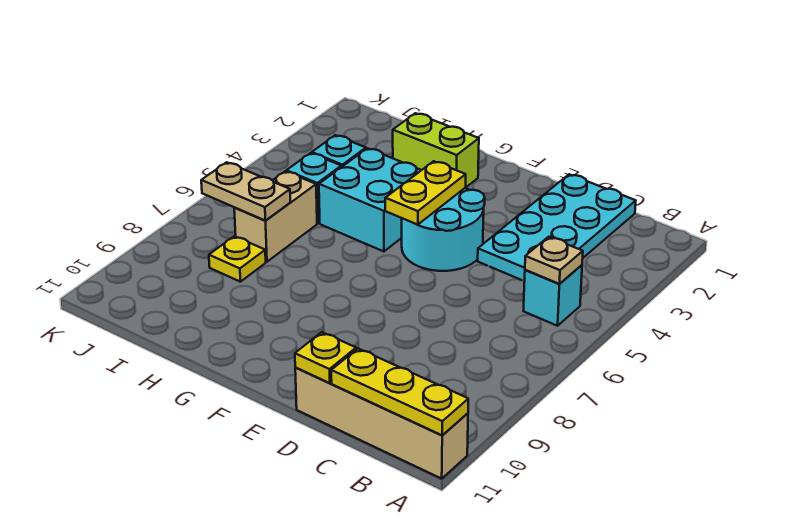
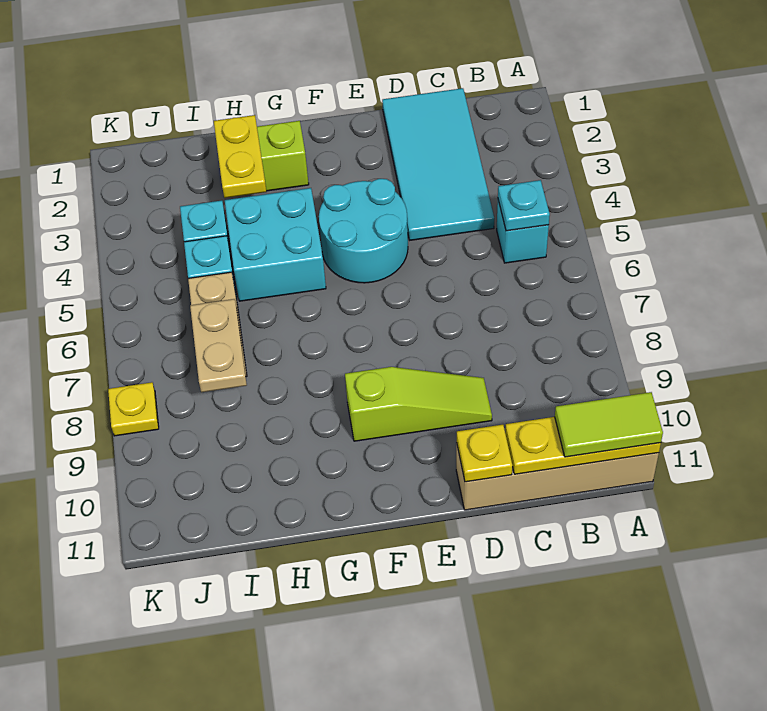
none -> lime 1x2 tile [555,392,663,457]
tan 1x1 plate [525,237,583,284] -> cyan 1x1 plate [498,180,550,231]
cyan 2x4 plate [478,174,636,281] -> cyan 2x4 tile [382,88,494,240]
none -> lime 1x3 slope [345,367,492,441]
yellow 1x2 plate [385,161,466,225] -> yellow 1x2 plate moved to [214,115,266,198]
tan 1x2 plate [201,162,290,221] -> tan 1x2 plate turned to [190,299,247,392]
yellow 1x1 plate [209,236,266,282] -> yellow 1x1 plate moved to [108,382,159,436]

